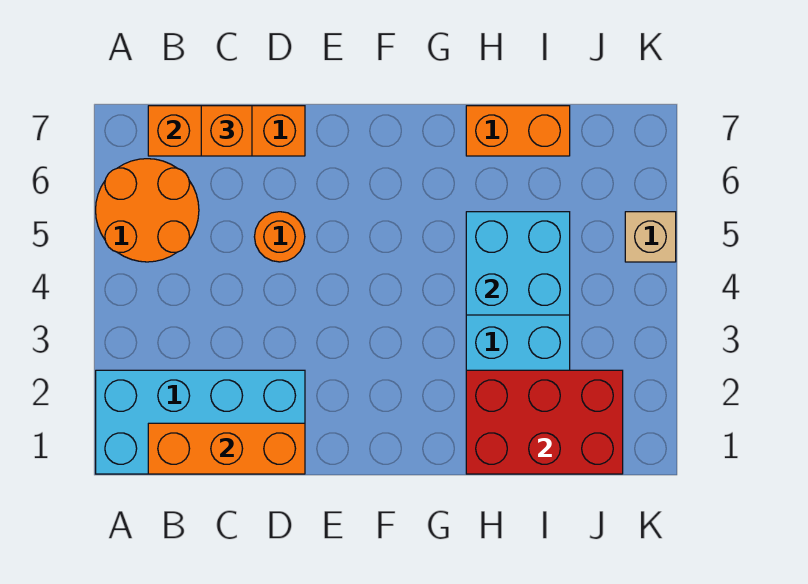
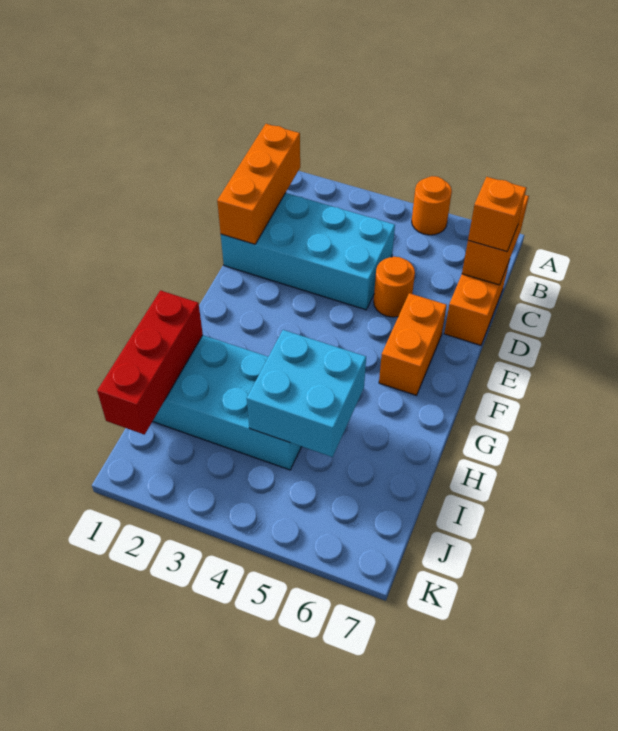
cyan 2x4 brick [96,370,305,474] -> cyan 2x4 brick turned to [221,193,395,310]
orange 2x2 round brick [96,159,199,262] -> orange 1x1 round brick [412,176,452,235]
red 2x3 brick [466,370,623,474] -> red 1x3 brick [97,290,203,435]
orange 1x2 brick [466,106,570,156] -> orange 1x2 brick moved to [379,293,447,395]
tan 1x1 brick [625,212,676,262] -> none

